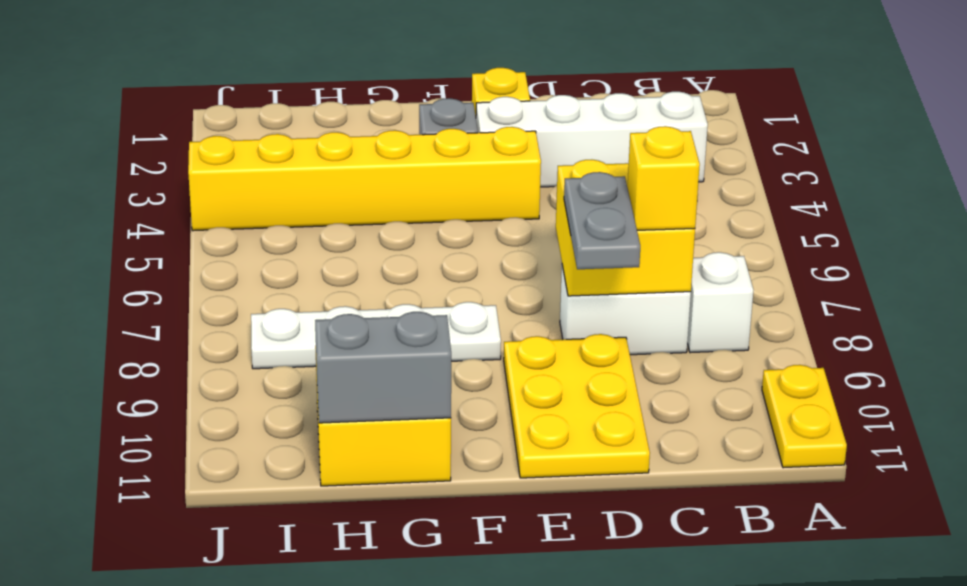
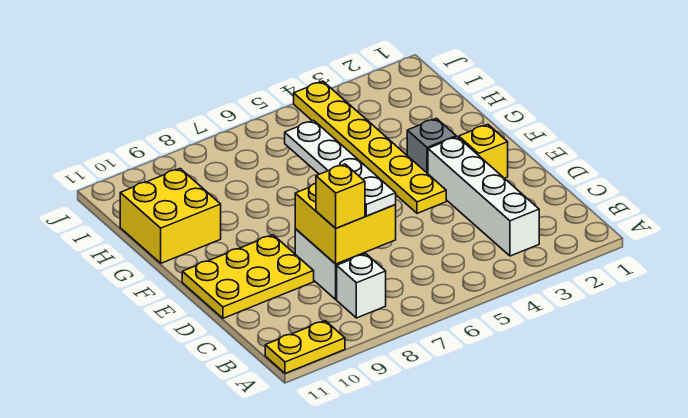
grey 1x2 plate [564,172,640,269] -> none
yellow 1x6 brick [188,127,541,231] -> yellow 1x6 plate [294,81,446,213]
white 1x4 plate [251,302,501,369] -> white 1x4 plate moved to [285,120,396,216]
grey 1x2 brick [315,312,451,423] -> none

